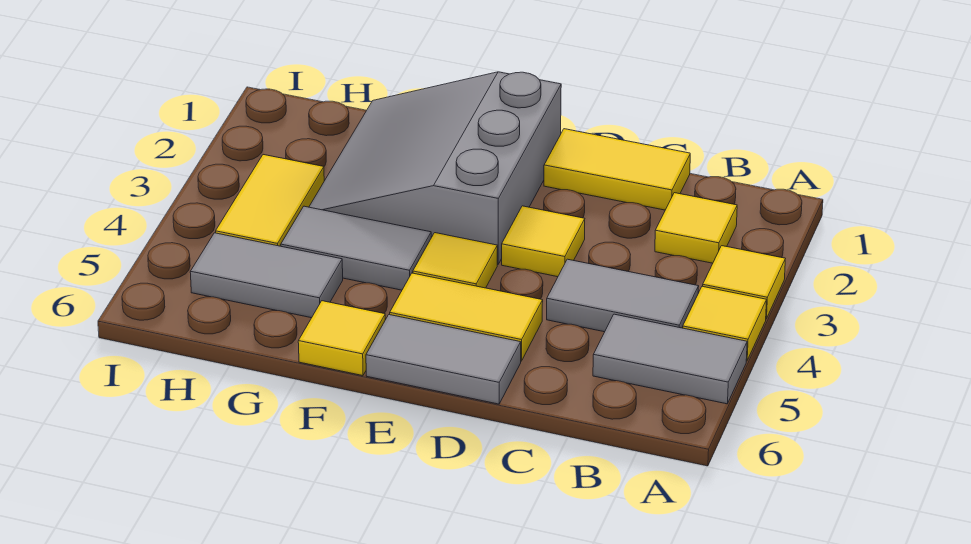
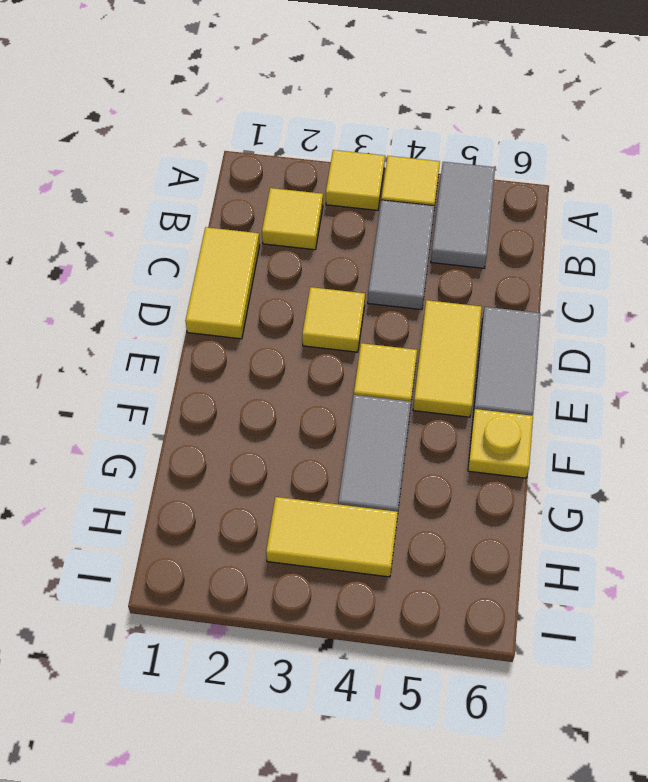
grey 3x3 slope [309,72,561,265] -> none
yellow 1x1 tile [298,301,385,376] -> yellow 1x1 plate [468,409,533,478]
grey 1x2 tile [190,233,343,318] -> none

